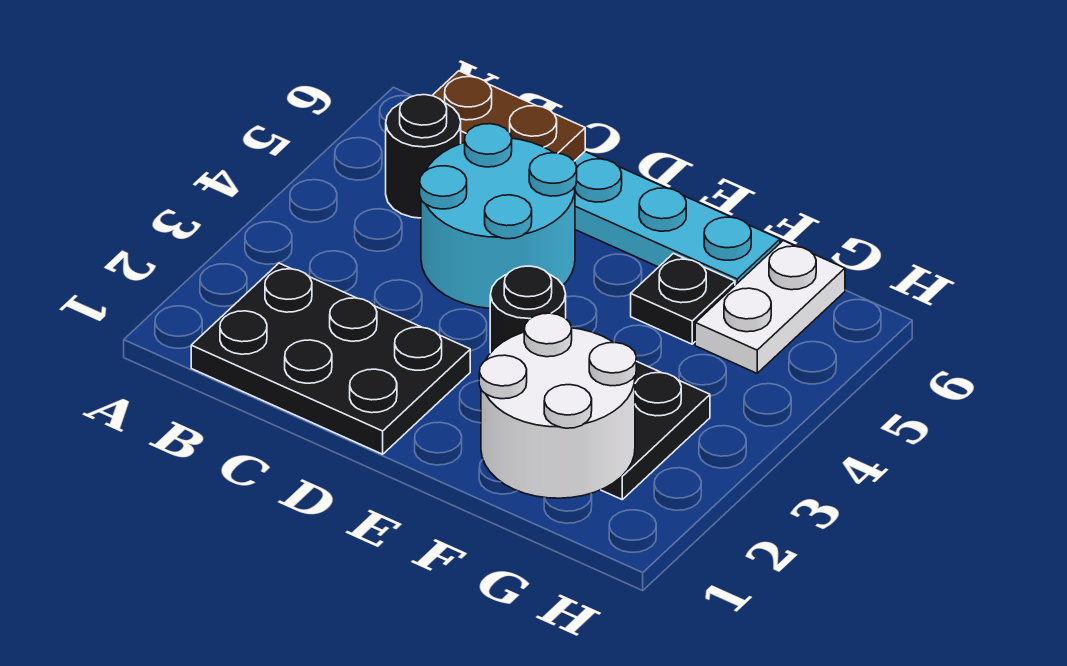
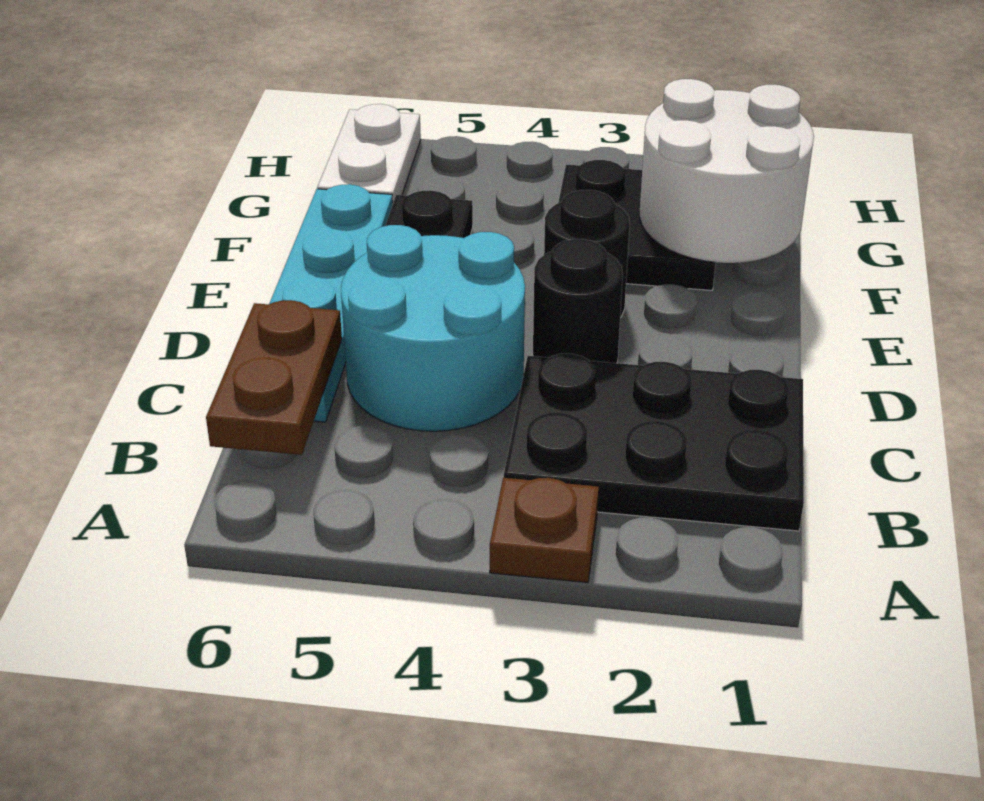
none -> brown 1x1 plate [490,478,599,583]
black 2x3 plate [191,263,470,454] -> black 2x3 plate turned to [504,354,804,531]
black 1x1 round brick [386,95,461,218] -> black 1x1 round brick moved to [533,239,623,363]
white 1x2 plate [695,241,845,373] -> white 1x2 plate turned to [317,104,421,202]

